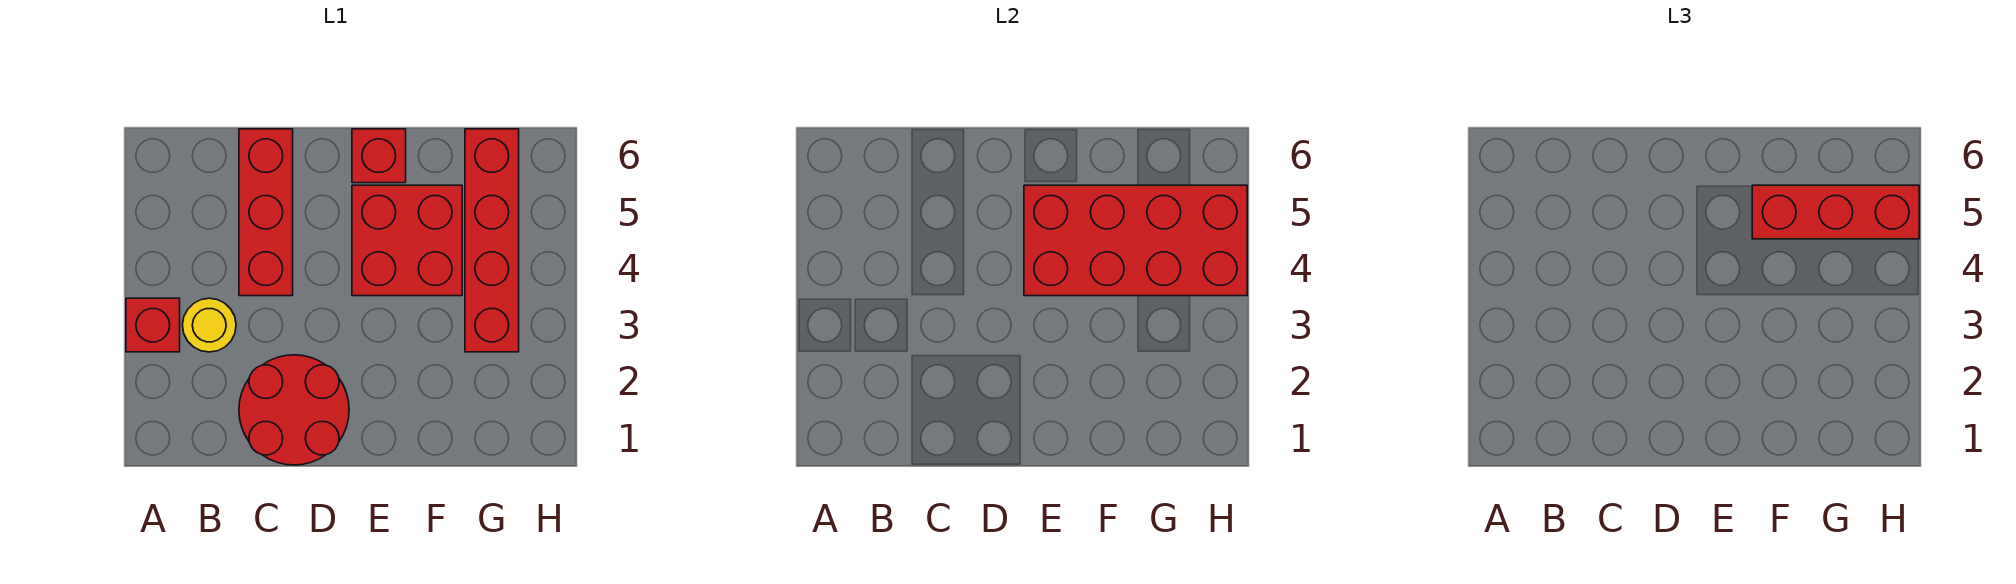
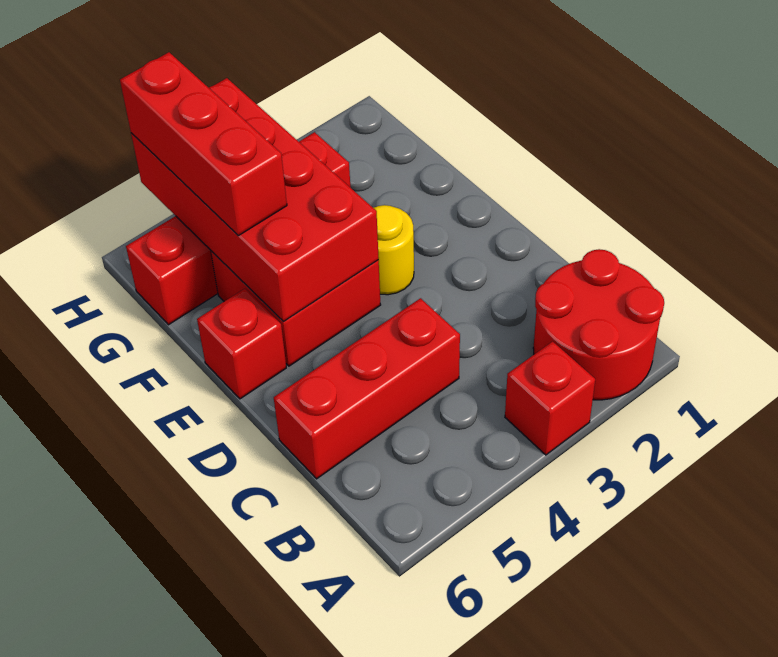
yellow 1x1 round brick [182,298,236,352] -> yellow 1x1 round brick moved to [374,205,414,295]
red 2x2 round brick [239,355,349,465] -> red 2x2 round brick moved to [533,249,664,400]

